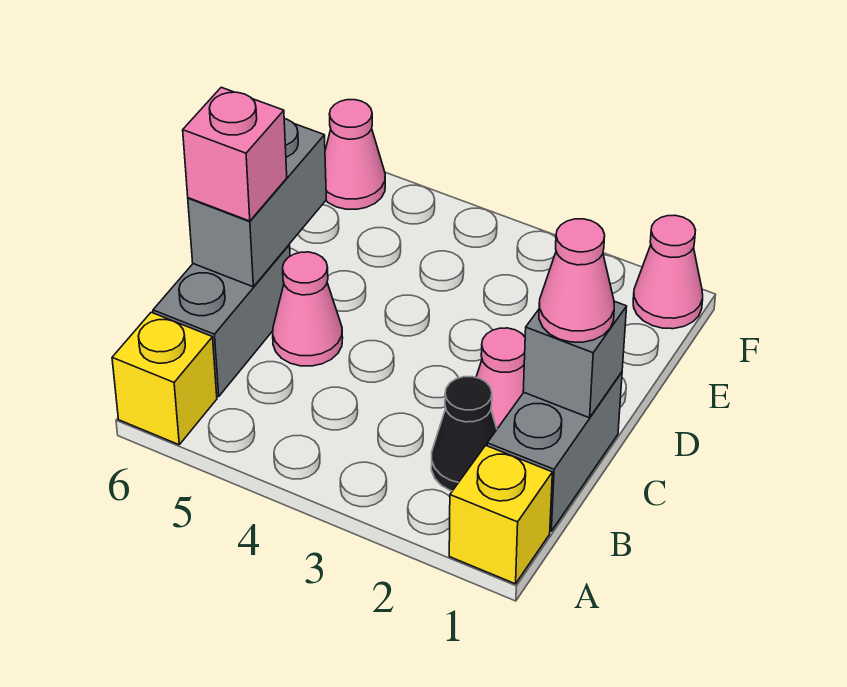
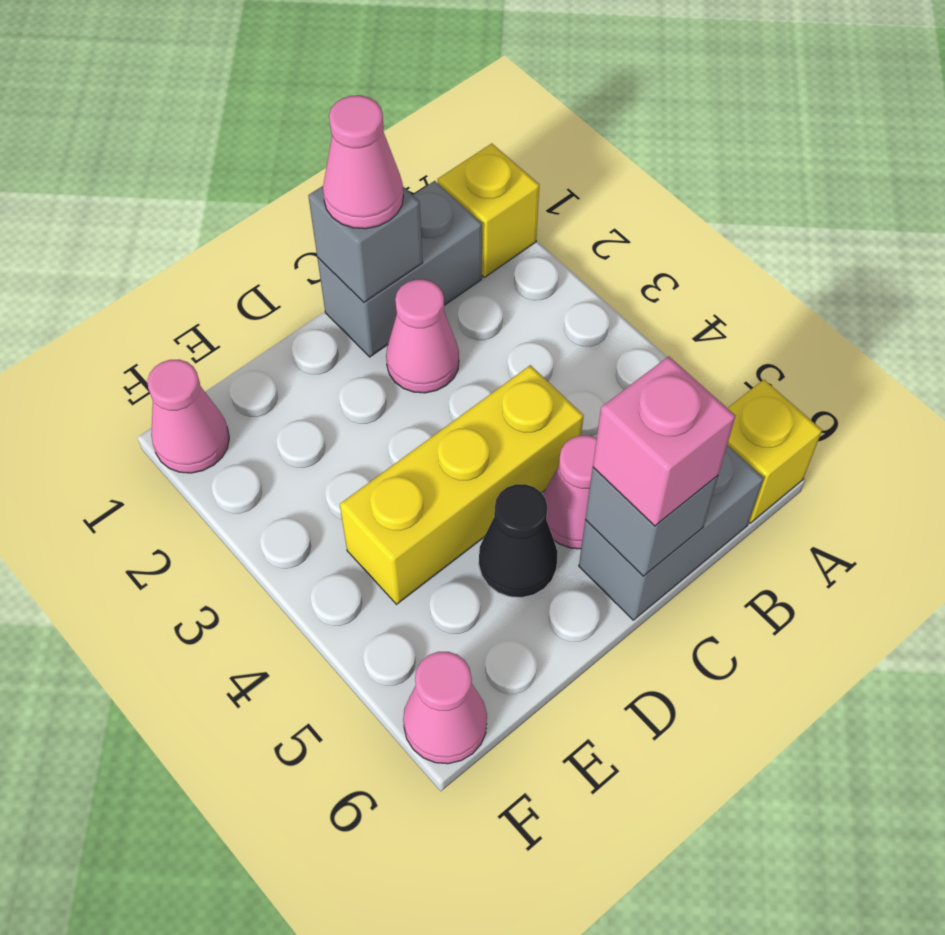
black 1x1 cone [431,377,497,491] -> black 1x1 cone moved to [479,484,558,598]
none -> yellow 1x3 brick [340,365,584,604]
grey 1x2 brick [188,119,326,287] -> grey 1x1 brick [585,468,718,576]

